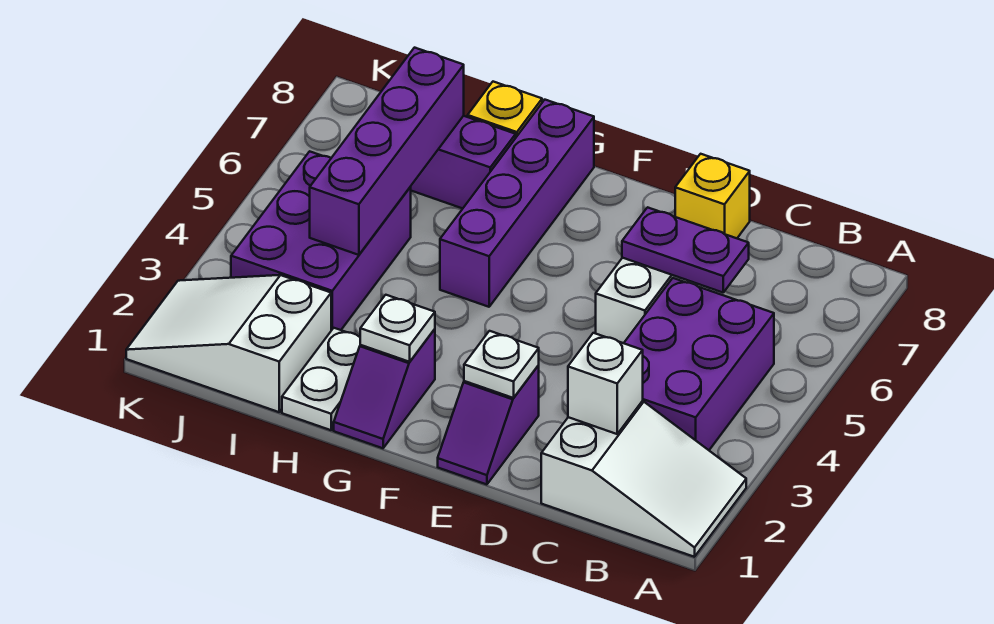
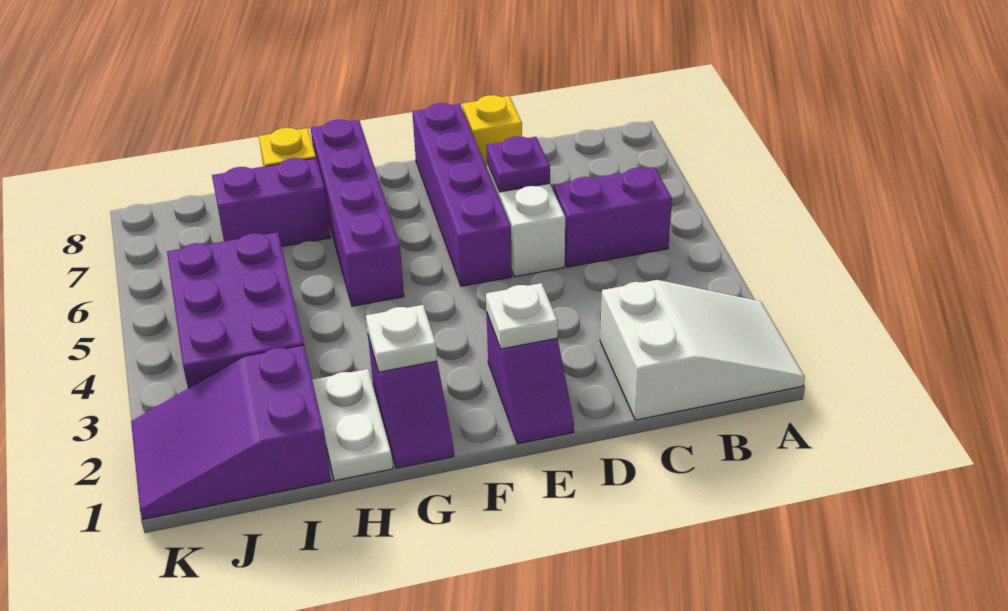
purple 2x3 brick [624,278,774,450] -> purple 1x2 brick [553,168,672,267]
white 1x1 brick [568,333,643,434] -> none
purple 1x2 plate [622,207,749,292] -> purple 1x1 plate [486,136,550,192]
white 2x3 slope [126,275,331,412] -> purple 2x3 slope [131,345,331,519]
purple 1x4 brick [310,48,464,255] -> purple 1x4 brick moved to [412,103,512,286]

